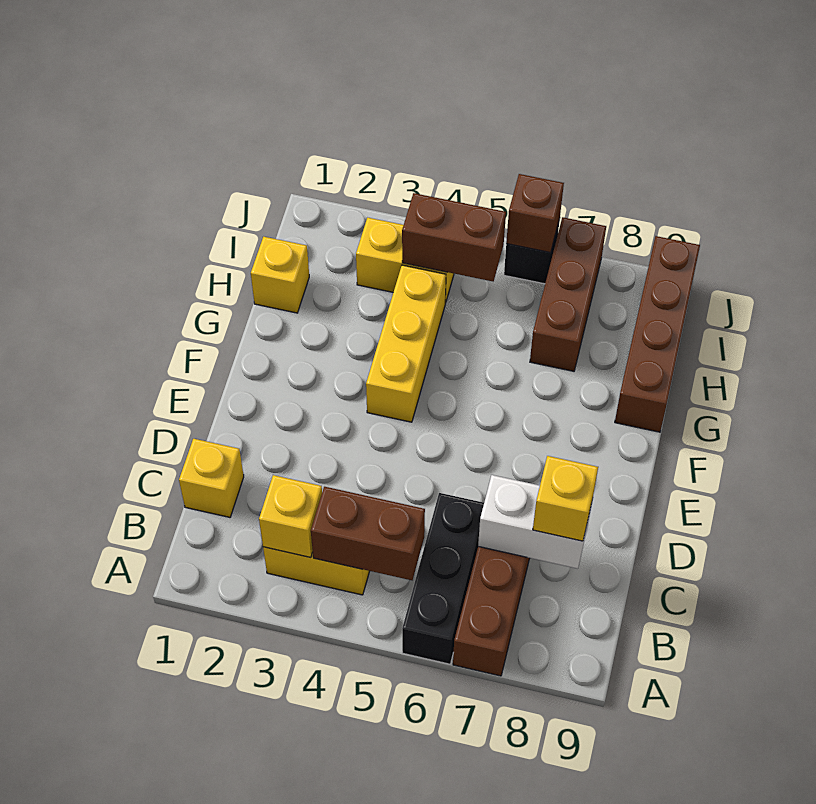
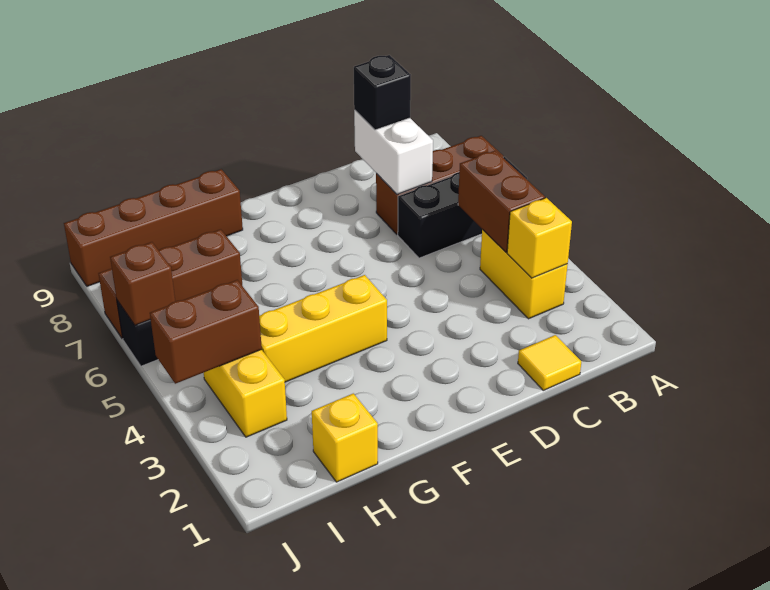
yellow 1x1 brick [179,439,244,517] -> yellow 1x1 tile [518,335,581,390]
yellow 1x1 brick [533,456,598,541] -> black 1x1 brick [354,55,411,130]
brown 1x2 brick [402,193,506,281] -> brown 1x2 brick turned to [150,280,262,384]

